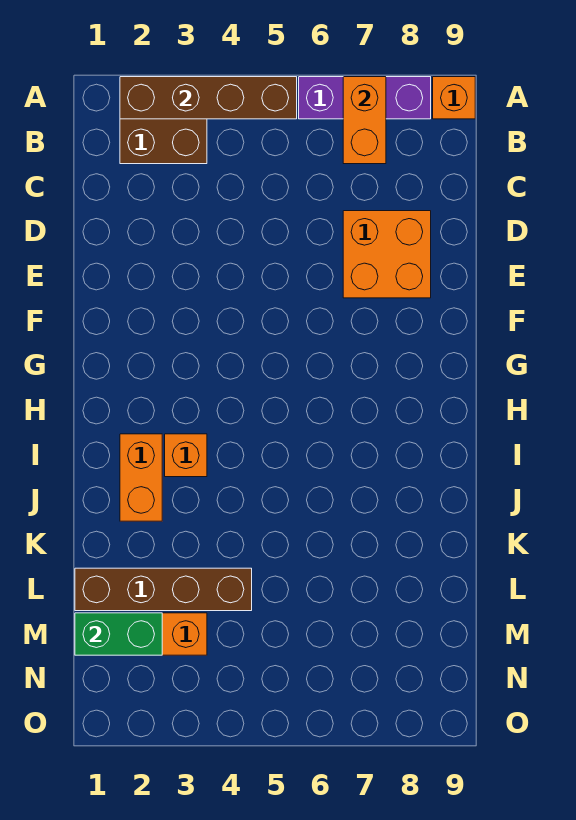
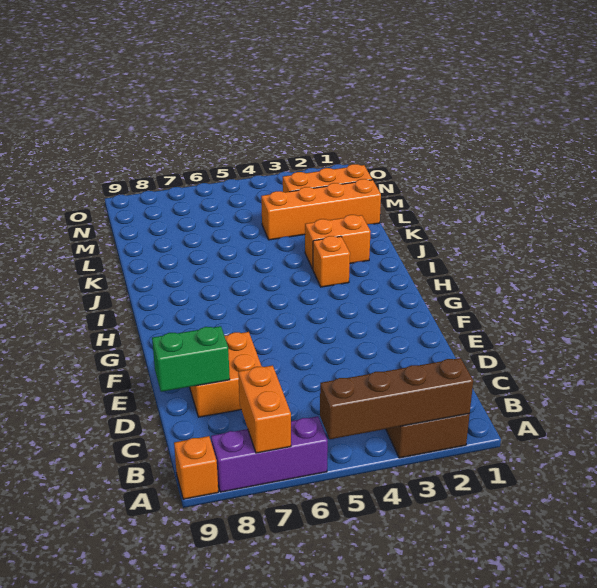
orange 1x2 brick [120,434,162,521] -> orange 1x2 brick turned to [305,215,371,269]
brown 1x4 brick [75,568,252,611] -> orange 1x4 brick [261,179,381,240]
green 1x2 brick [75,613,162,655] -> green 1x2 brick moved to [152,326,230,392]

